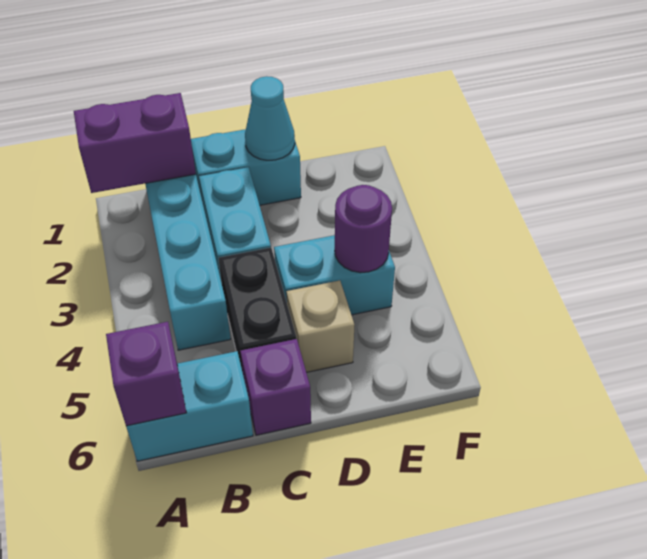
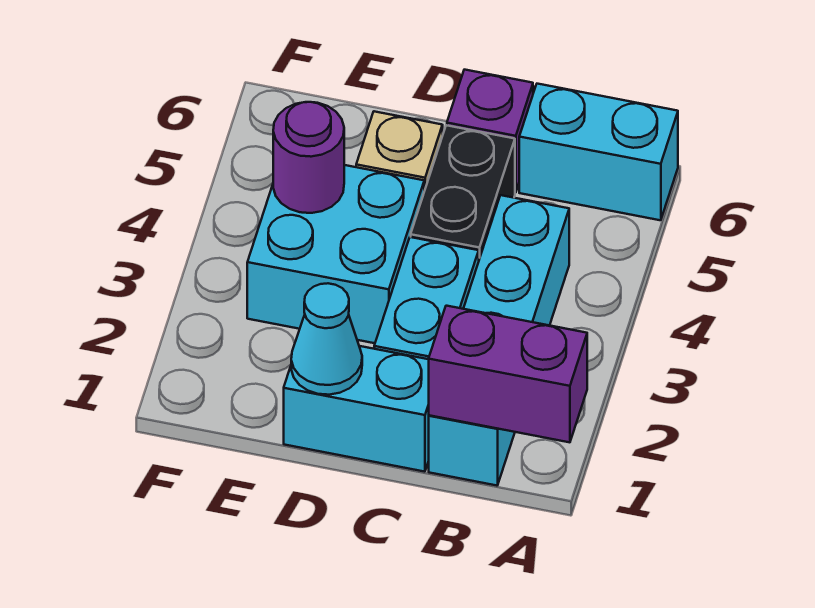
purple 1x1 brick [106,322,186,426] -> none
cyan 1x2 brick [274,235,395,315] -> cyan 2x2 brick [247,165,424,343]

